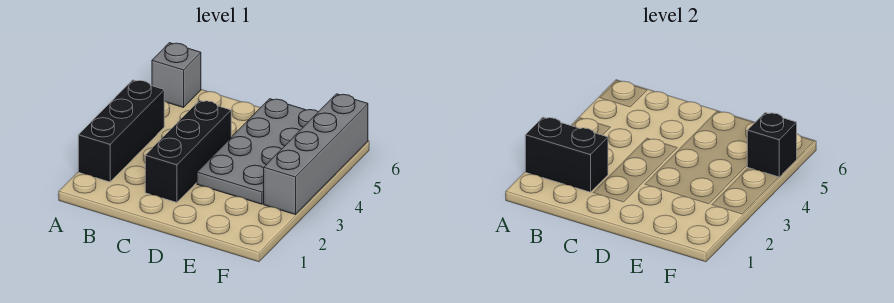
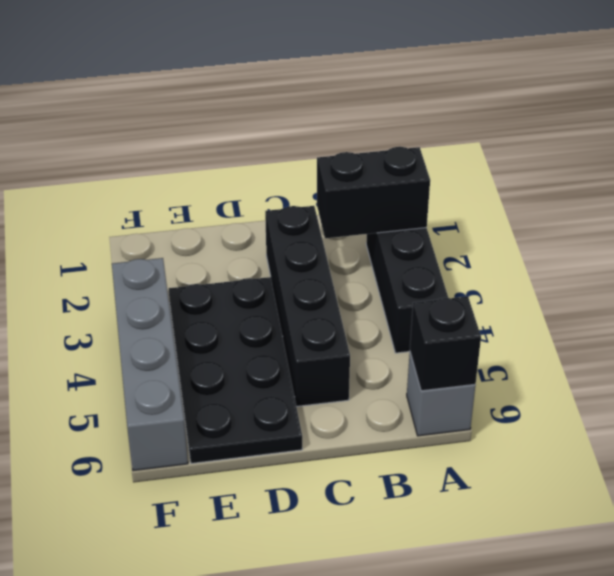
black 1x3 brick [145,100,231,202] -> black 1x4 brick [265,206,350,407]
grey 2x4 plate [197,99,318,204] -> black 2x4 plate [169,277,302,464]
black 1x1 brick [747,113,797,177] -> black 1x1 brick moved to [410,296,481,391]

